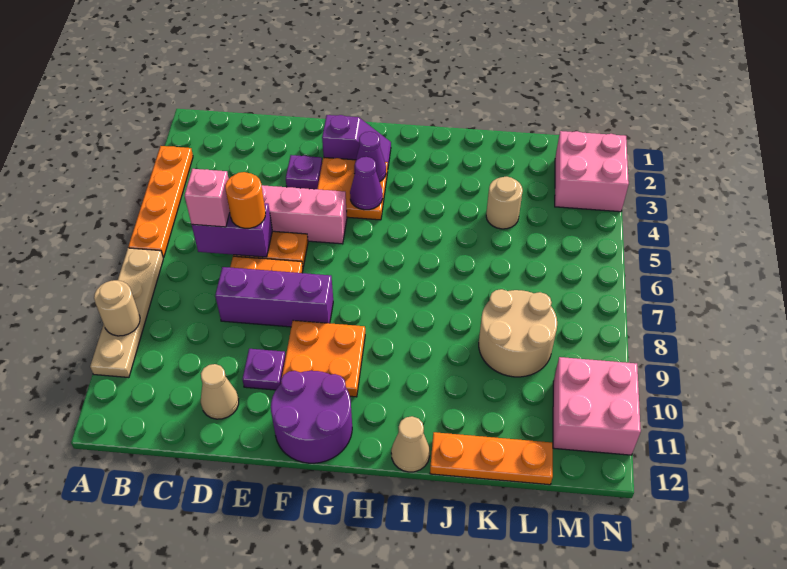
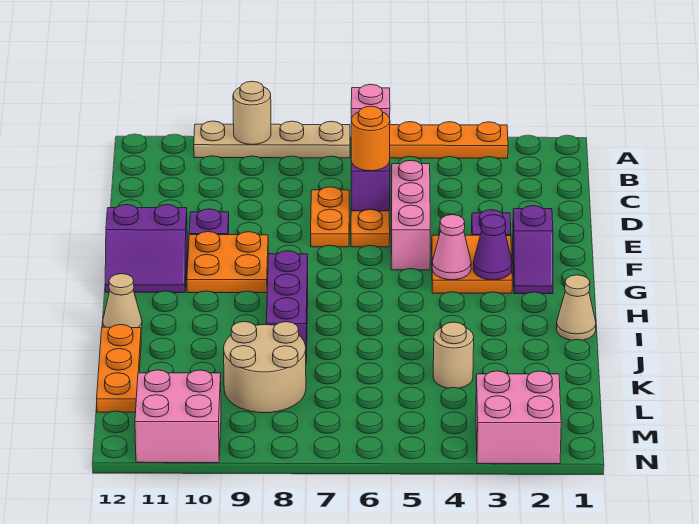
purple 1x3 brick [215,267,333,327] -> purple 1x3 brick moved to [266,251,308,358]
tan 1x1 cone [201,364,239,419] -> tan 1x1 cone moved to [556,275,596,340]
purple 2x2 round brick [271,371,352,463] -> purple 2x2 slope [105,204,187,293]
purple 1x1 cone [350,157,383,210] -> pink 1x1 cone [432,215,471,280]

